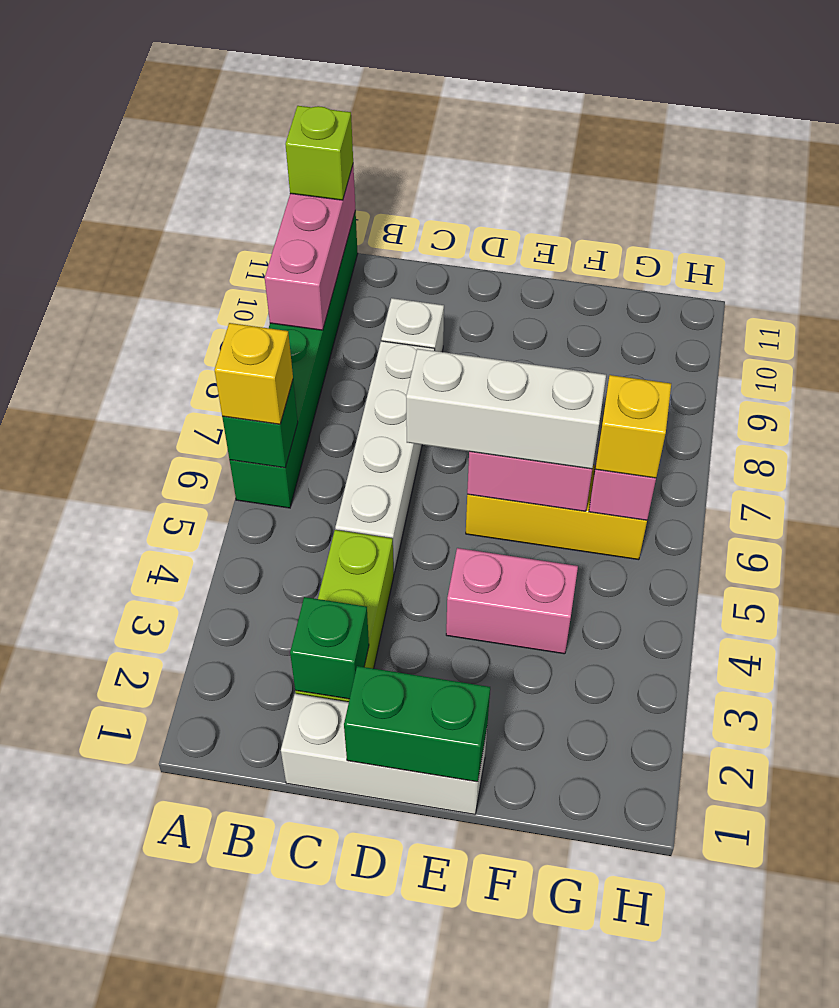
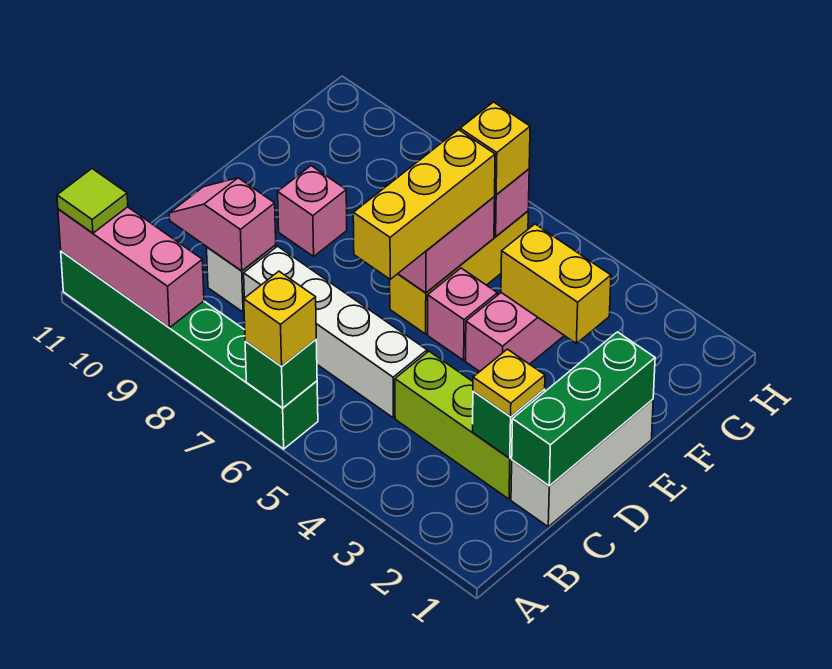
lime 1x1 brick [285,106,353,200] -> lime 1x1 tile [57,169,128,233]
none -> yellow 1x1 plate [473,349,545,417]
none -> pink 1x2 slope [169,178,276,271]
green 1x2 brick [344,666,490,782] -> green 1x3 brick [512,332,655,486]
white 1x3 brick [406,349,606,469] -> yellow 1x3 brick [353,130,495,279]
none -> pink 1x1 brick [428,268,497,360]
none -> pink 1x1 brick [278,166,347,256]
none -> yellow 1x2 brick [501,224,611,343]

